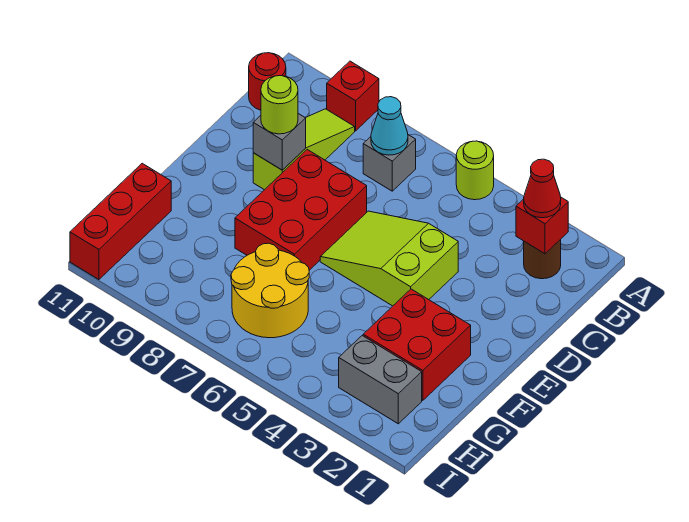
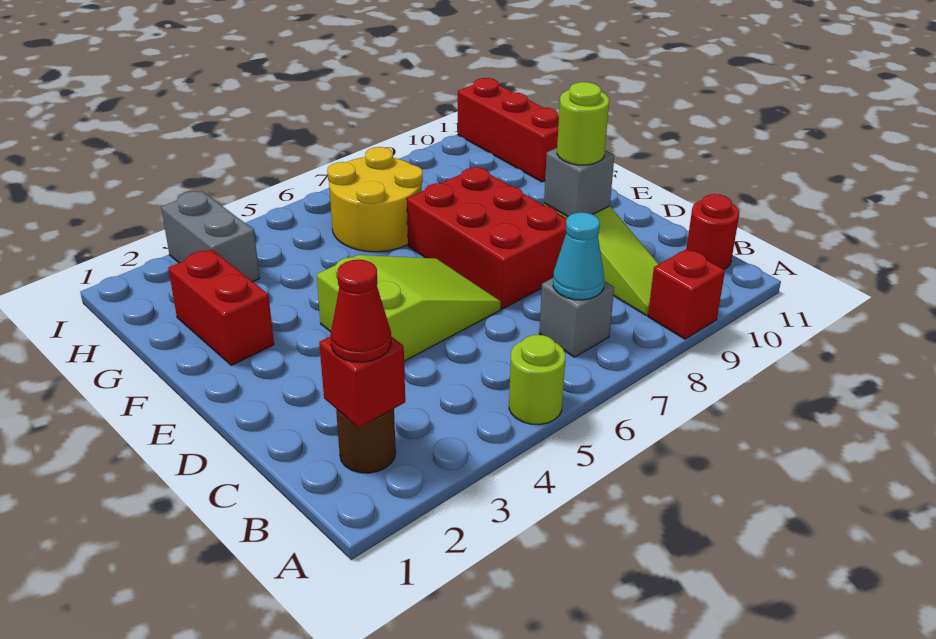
red 2x2 brick [363,289,471,400] -> red 1x2 brick [168,249,274,365]
grey 1x2 brick [339,336,422,424] -> grey 1x2 brick turned to [161,191,260,282]

